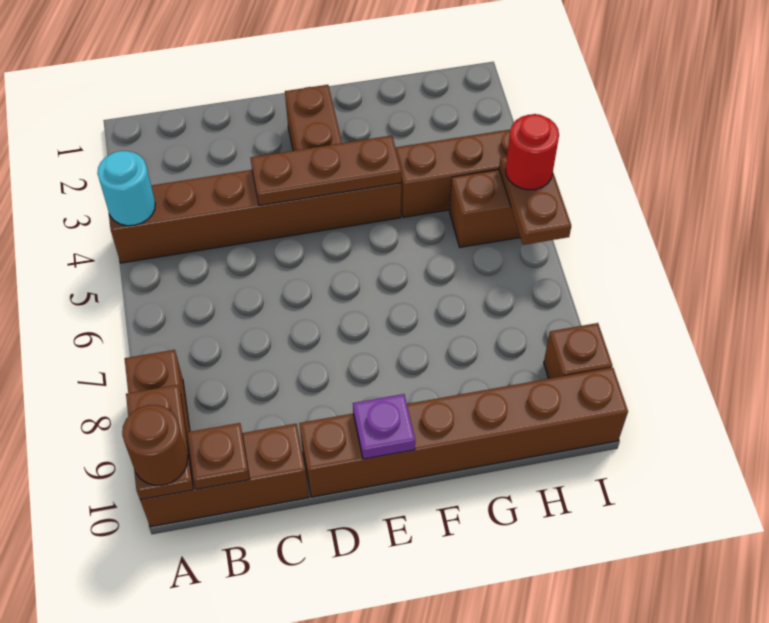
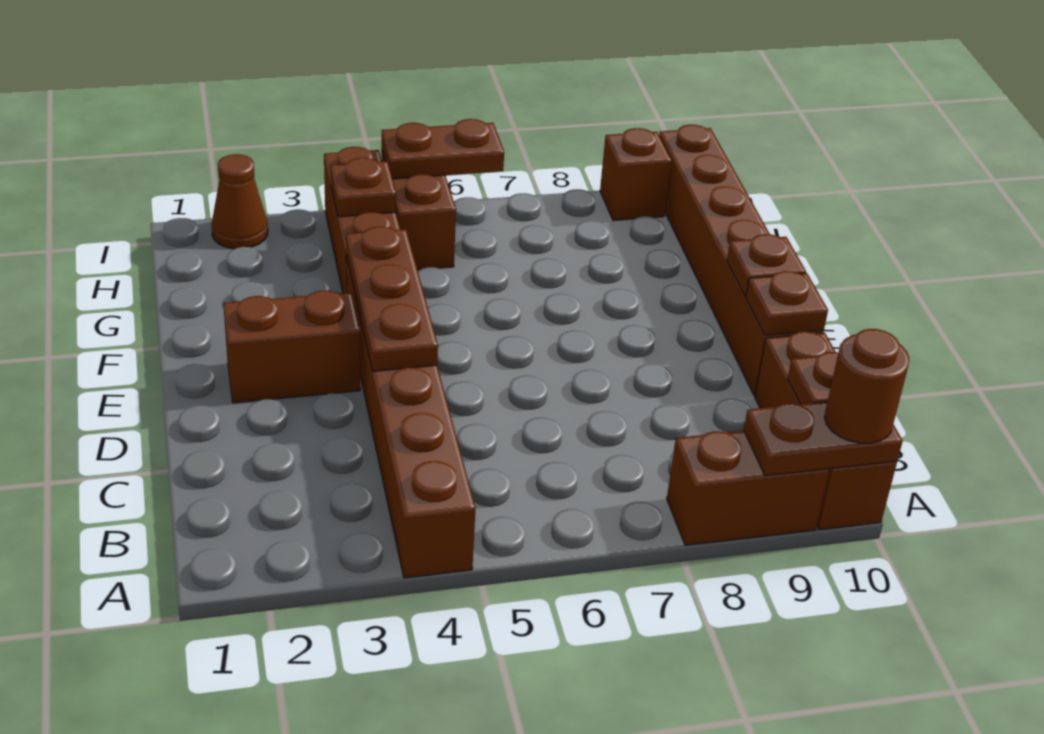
cyan 1x1 round brick [97,151,155,226] -> none
none -> brown 1x1 plate [746,271,828,335]
purple 1x1 plate [353,394,415,459] -> brown 1x1 plate [727,234,806,296]
none -> brown 1x1 plate [331,158,396,217]
none -> brown 1x1 cone [211,154,268,249]
red 1x1 round brick [506,114,559,190] -> none

